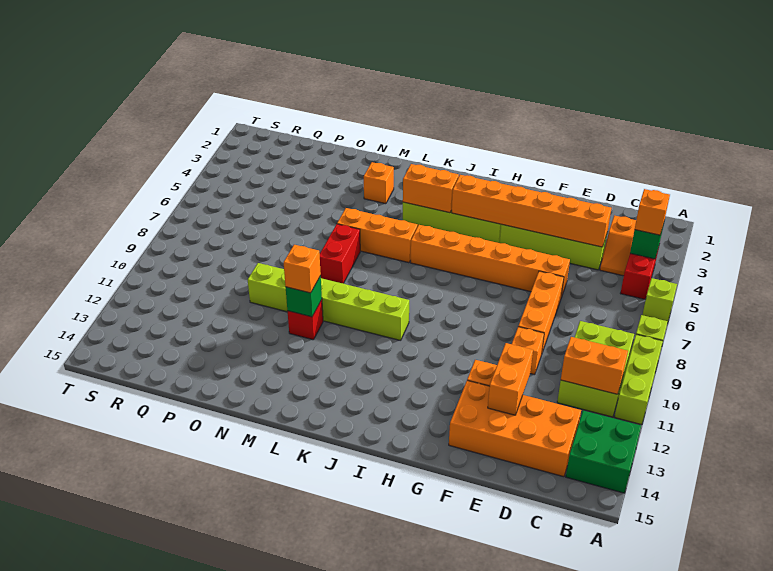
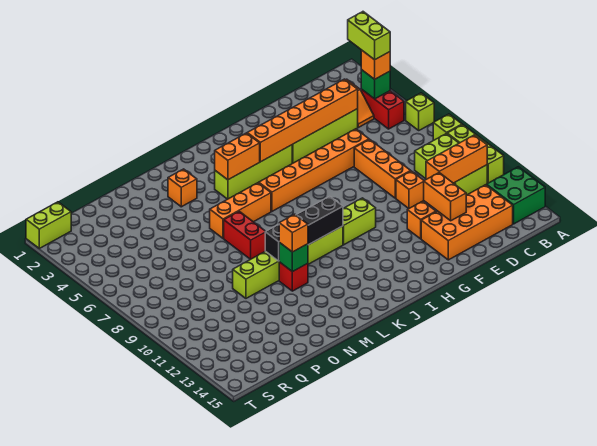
none -> lime 1x2 brick [348,12,390,60]
orange 1x2 brick [561,337,628,394] -> orange 1x3 brick [426,135,487,183]
none -> lime 1x2 brick [343,198,376,245]
none -> black 1x4 brick [265,196,343,261]
none -> lime 1x2 brick [26,202,71,248]

